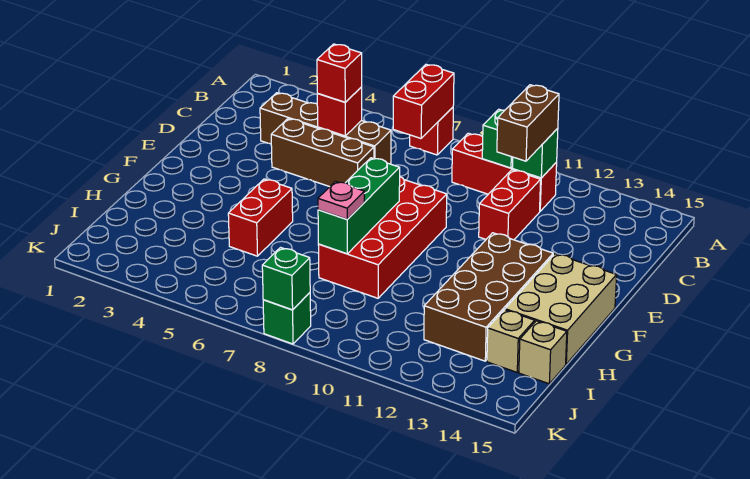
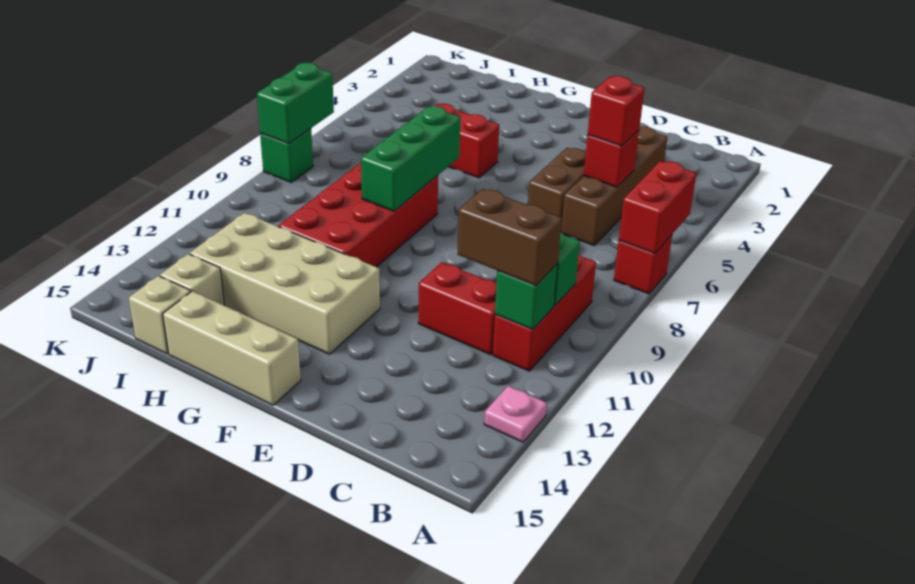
red 1x2 brick [393,64,454,138] -> red 1x2 brick turned to [619,161,697,253]
brown 1x3 brick [271,119,374,187] -> brown 1x2 brick [528,148,586,228]
red 2x4 brick [318,177,447,298] -> red 2x4 brick turned to [278,163,438,267]
green 1x3 brick [318,158,400,254] -> green 1x3 brick turned to [361,106,460,211]
brown 2x4 brick [424,233,553,361] -> tan 2x4 brick [190,213,380,354]
tan 2x3 brick [505,254,617,364] -> tan 1x3 brick [163,291,301,405]
pink 1x1 plate [318,181,364,219] -> pink 1x1 plate moved to [484,386,547,442]
green 1x1 brick [262,248,310,310] -> green 1x2 brick [257,63,334,144]

